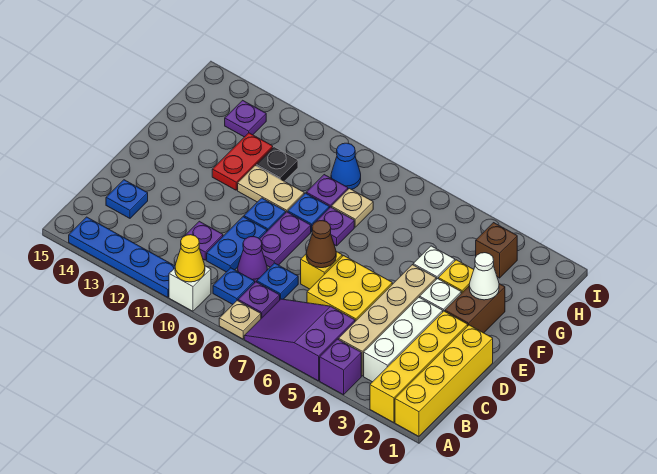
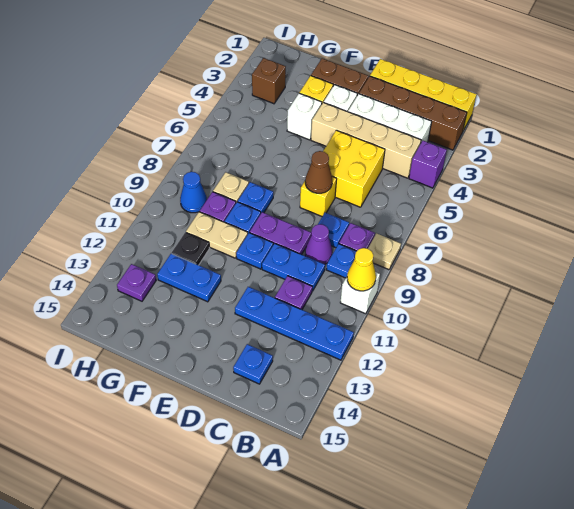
yellow 1x4 brick [370,311,468,423] -> brown 1x4 brick [359,76,467,150]
purple 2x3 slope [244,299,355,381] -> none
blue 1x4 plate [69,217,175,297] -> blue 1x4 plate turned to [235,287,354,360]
white 1x1 cone [469,253,499,300] -> none
purple 1x1 plate [316,207,354,246] -> blue 1x1 plate [238,182,273,213]
tan 1x2 plate [238,165,304,212] -> tan 1x2 plate turned to [186,212,248,258]
red 1x2 plate [212,133,273,190] -> blue 1x2 plate [157,254,221,302]

